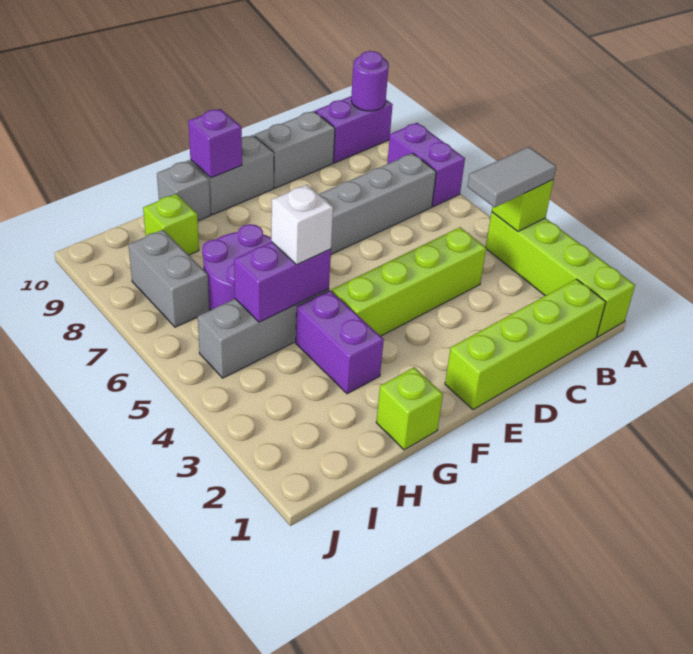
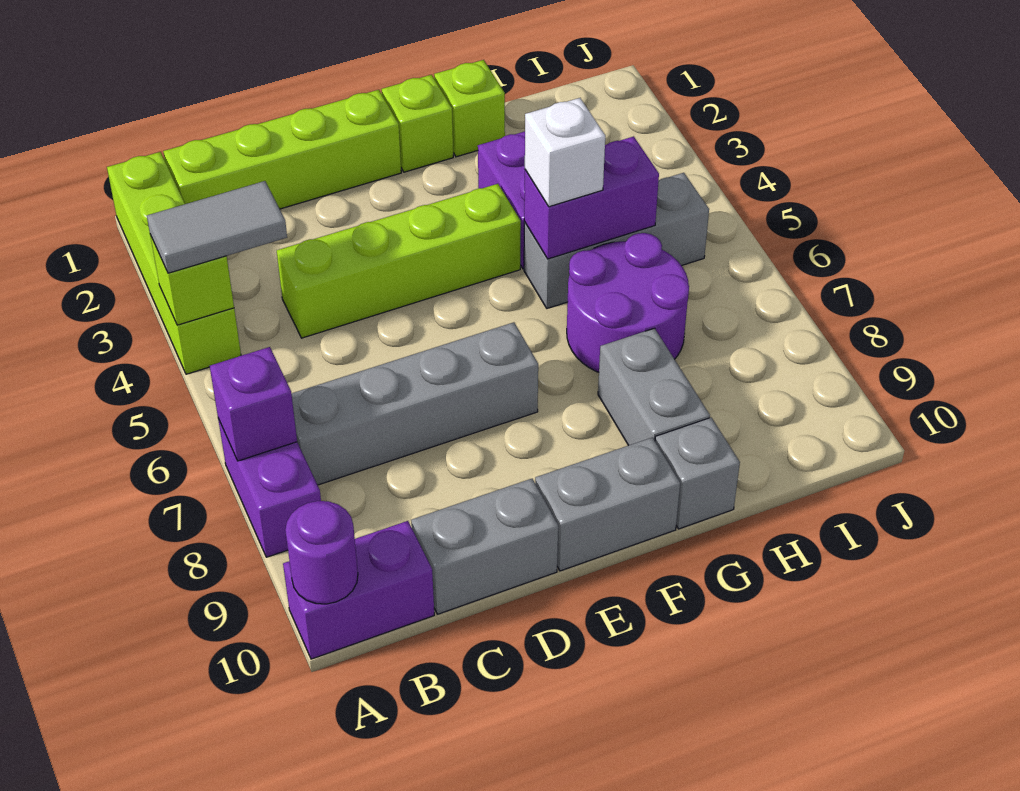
purple 1x1 brick [188,109,242,178] -> purple 1x1 brick moved to [210,347,297,461]
lime 1x1 brick [143,194,199,255] -> lime 1x1 brick moved to [381,75,453,172]
grey 1x2 brick [128,230,209,327] -> grey 1x2 brick moved to [598,328,710,445]

